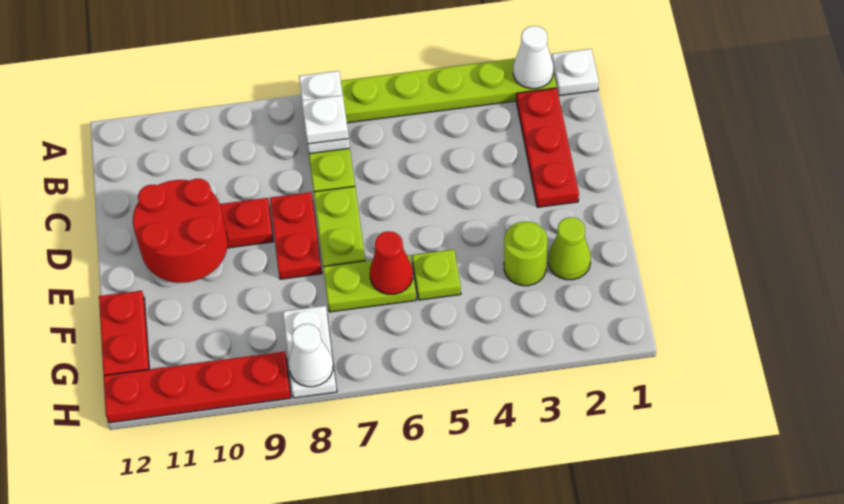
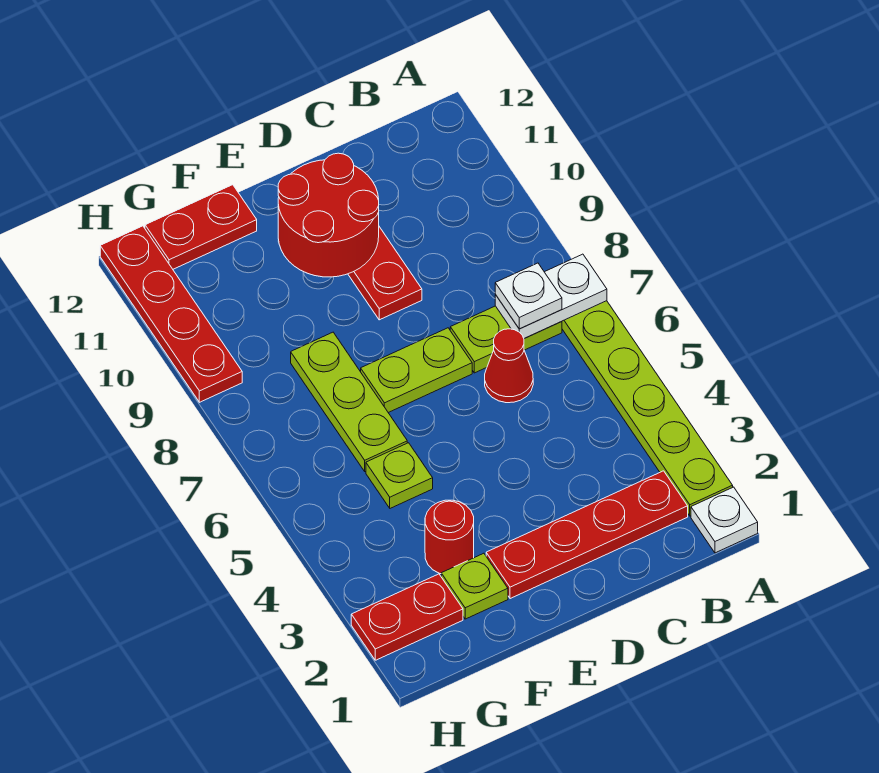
white 1x1 cone [513,26,553,89] -> none
red 1x3 plate [517,88,579,207] -> red 1x4 plate [486,471,688,599]
red 1x2 plate [270,192,322,279] -> red 1x2 plate moved to [351,574,463,660]
lime 1x1 cone [548,217,591,280] -> lime 1x1 plate [441,553,508,619]
lime 1x1 round brick [504,222,548,286] -> red 1x1 round brick [425,500,474,574]
lime 1x2 plate [323,255,416,312] -> lime 1x3 plate [291,332,407,472]
red 1x1 cone [370,231,413,294] -> red 1x1 cone moved to [485,329,533,403]
white 1x2 plate [283,306,337,398] -> none
white 1x1 cone [289,324,333,387] -> none

